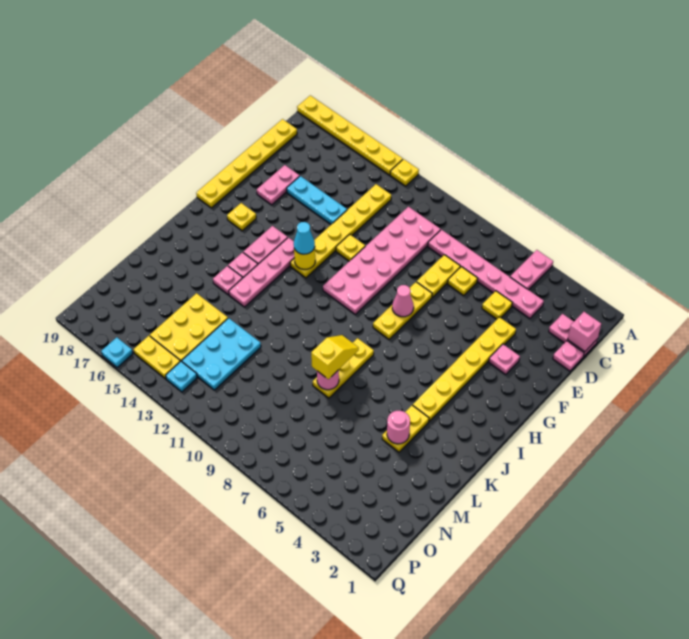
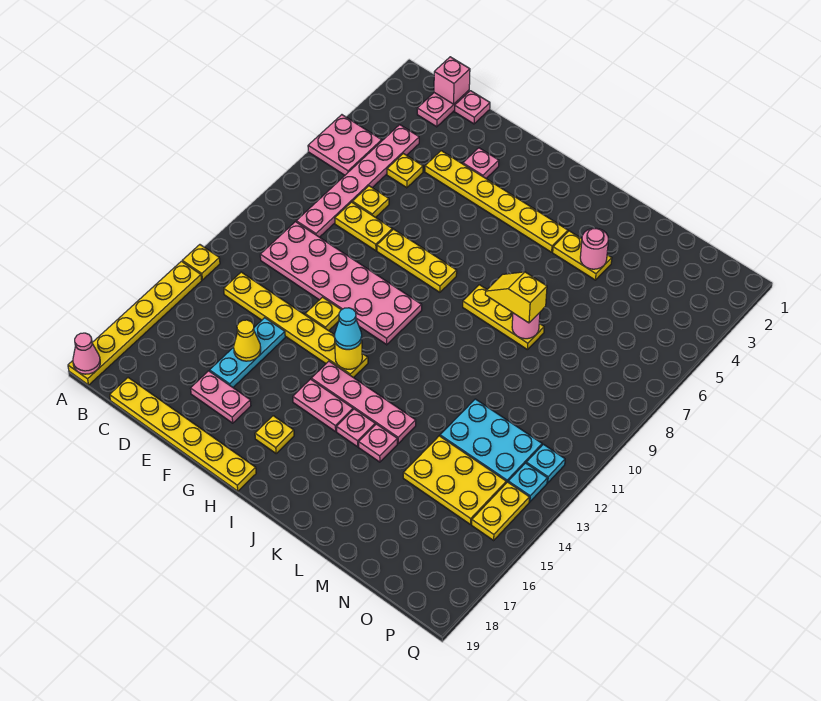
pink 1x2 plate [510,250,553,290] -> pink 2x2 plate [308,115,382,175]
none -> yellow 1x1 cone [234,320,261,361]
pink 1x1 cone [392,285,414,317] -> pink 1x1 cone moved to [73,333,100,374]
cyan 1x1 plate [101,337,133,367] -> cyan 1x1 plate moved to [526,444,565,483]

